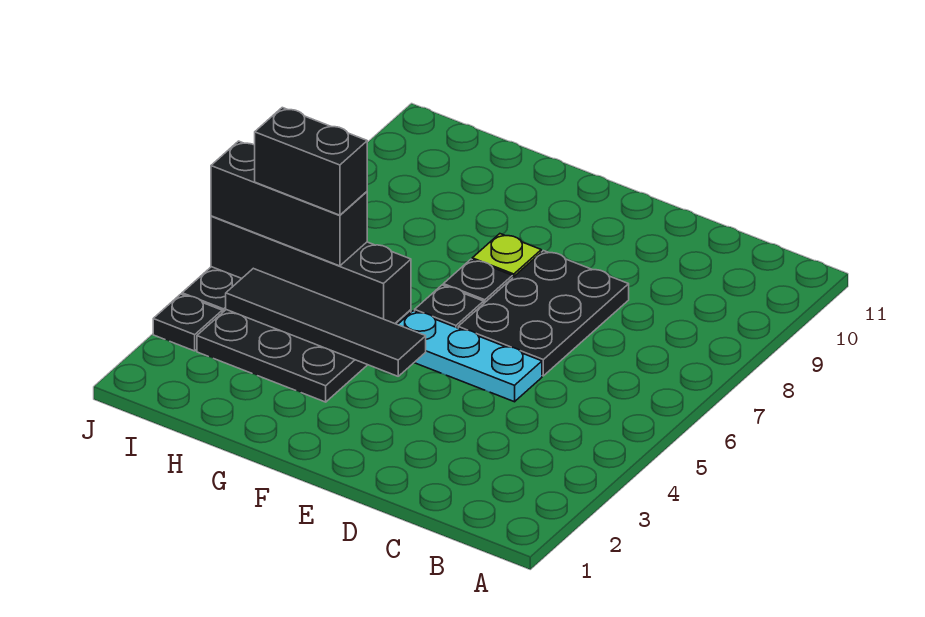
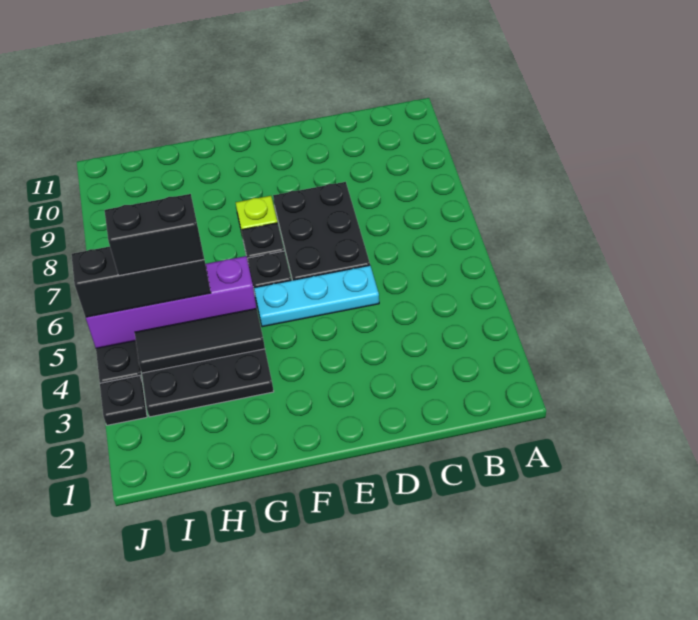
black 1x4 tile [226,268,426,376] -> black 1x3 tile [135,308,265,373]
black 1x4 brick [211,216,411,324] -> purple 1x4 brick [86,256,257,348]

